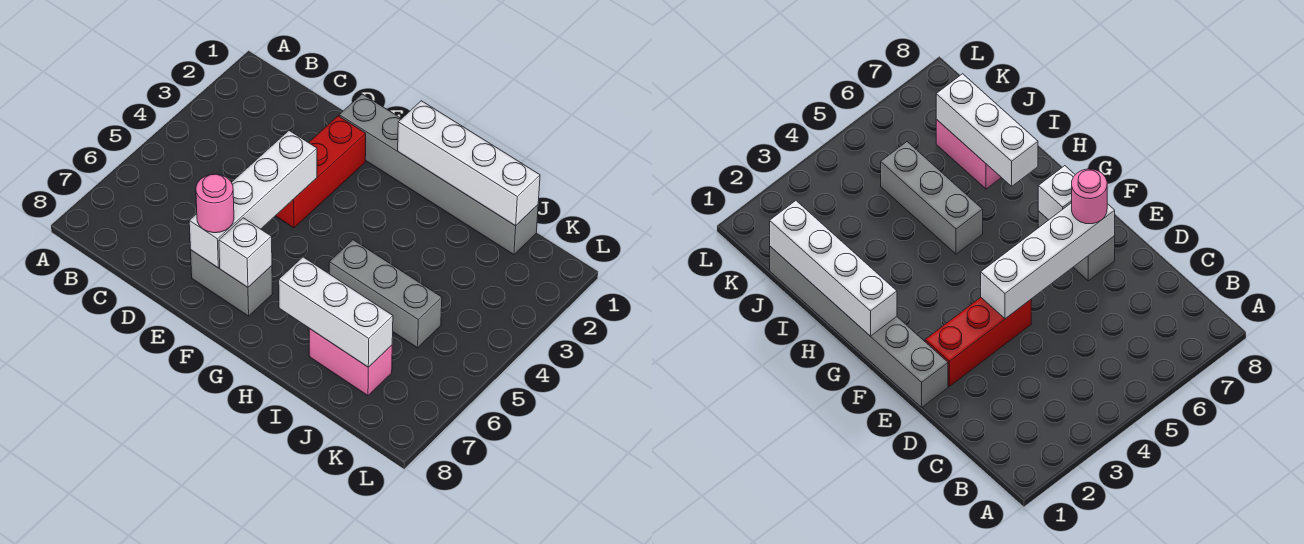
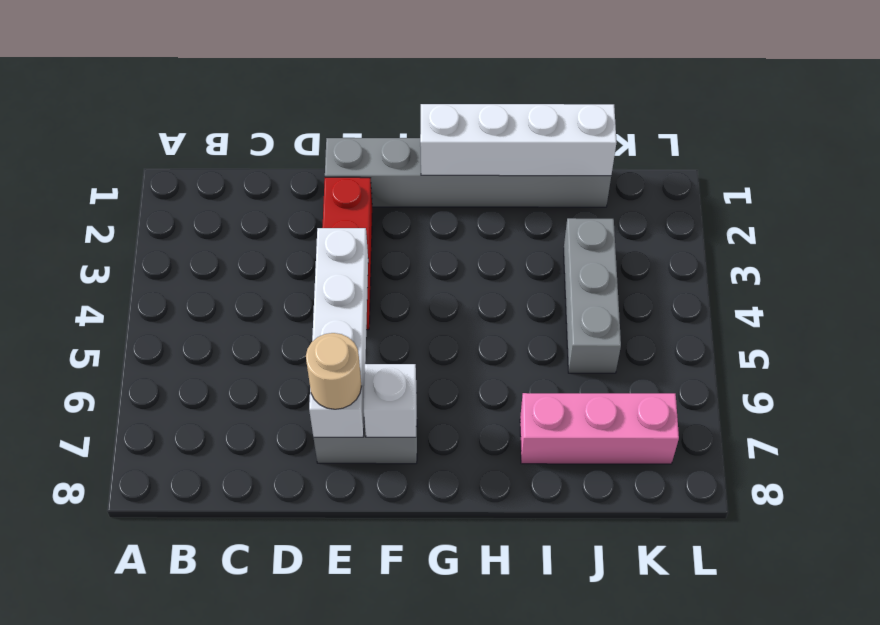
pink 1x1 round brick [196,174,234,233] -> tan 1x1 round brick [306,333,362,409]
grey 1x3 brick [329,240,442,348] -> grey 1x3 brick turned to [564,218,621,373]
white 1x3 brick [279,257,393,367] -> none
pink 1x2 brick [309,329,392,396] -> pink 1x3 brick [520,393,679,464]

